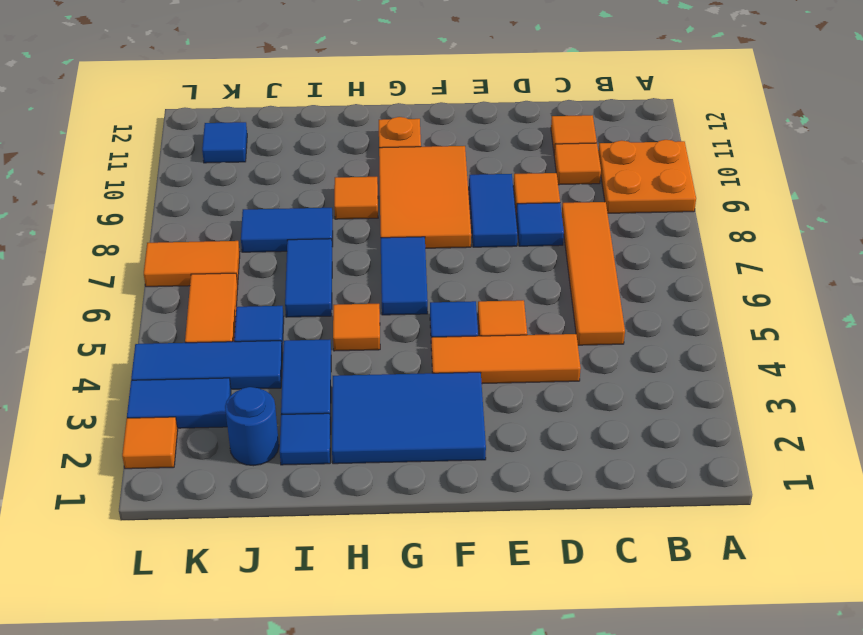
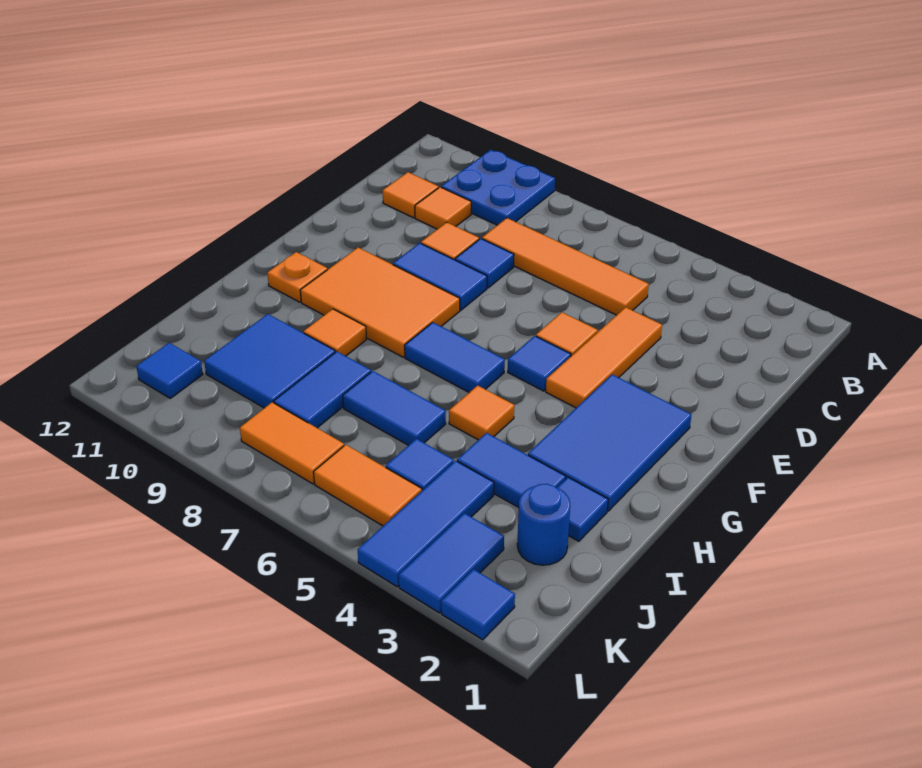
orange 2x2 plate [598,140,696,213] -> blue 2x2 plate [441,150,555,225]
none -> blue 2x2 tile [204,314,335,408]
orange 1x2 tile [144,241,240,287] -> orange 1x2 tile turned to [240,402,344,484]
orange 1x1 tile [122,417,178,469] -> blue 1x1 tile [441,569,515,640]

